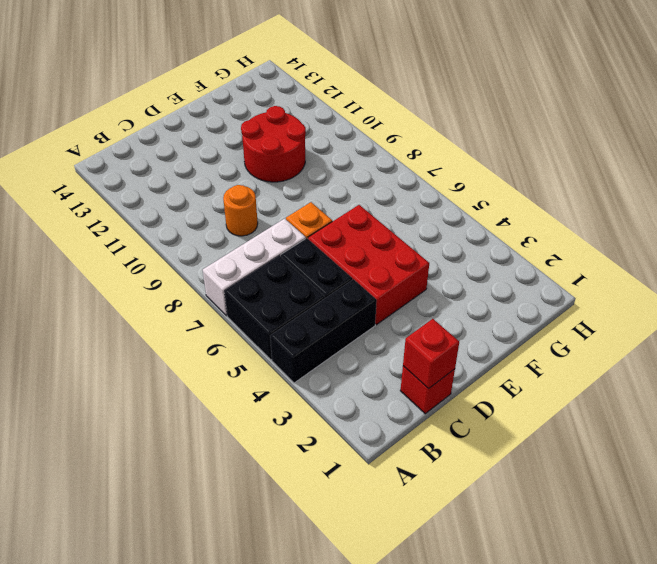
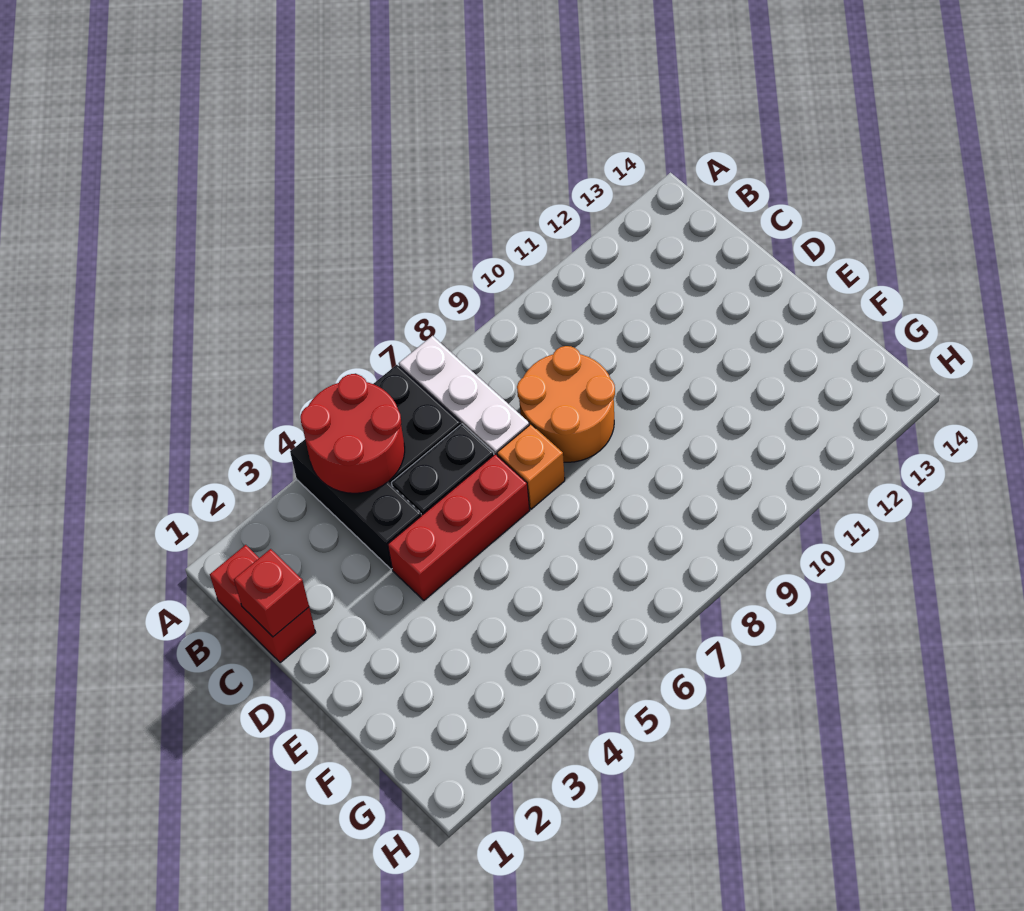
red 1x1 brick [400,366,455,414] -> red 1x2 brick [210,545,316,663]
orange 1x1 round brick [223,185,258,236] -> orange 2x2 round brick [517,346,615,462]
red 2x3 brick [308,205,429,325] -> red 1x3 brick [388,454,530,600]
red 2x2 round brick [241,106,306,182] -> red 2x2 round brick moved to [300,374,405,493]

